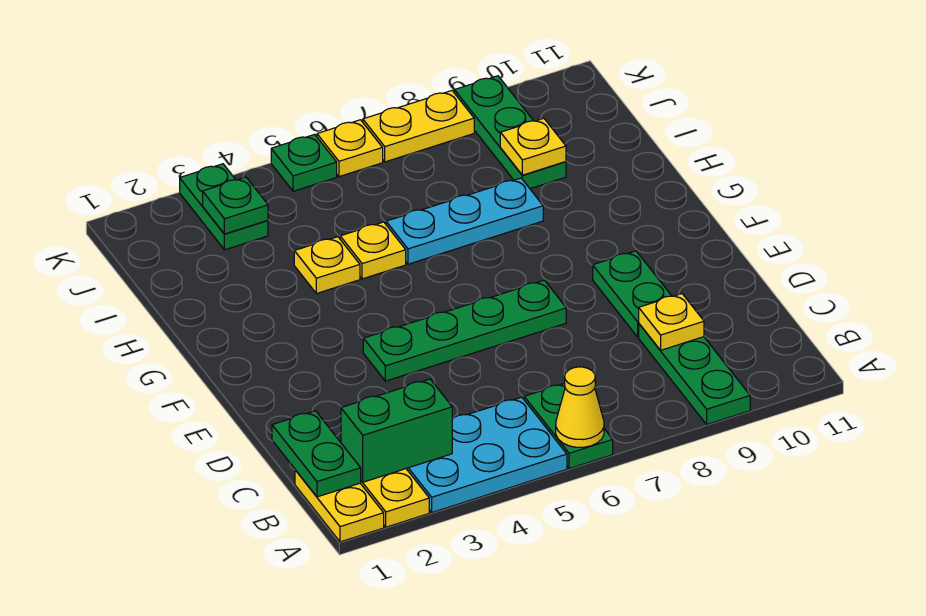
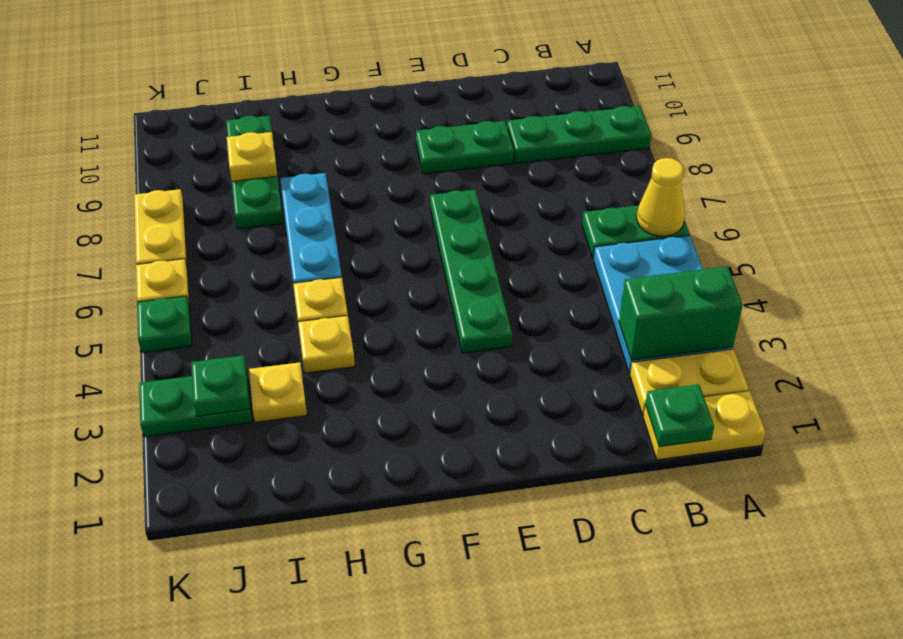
green 1x2 plate [272,411,361,497] -> green 1x1 plate [646,384,714,447]
green 1x2 brick [341,379,452,482] -> green 1x2 brick turned to [619,267,743,360]
yellow 1x1 plate [639,294,704,350] -> yellow 1x1 plate moved to [249,362,307,422]
green 1x3 plate [454,76,566,189] -> green 1x3 plate turned to [226,116,283,229]

